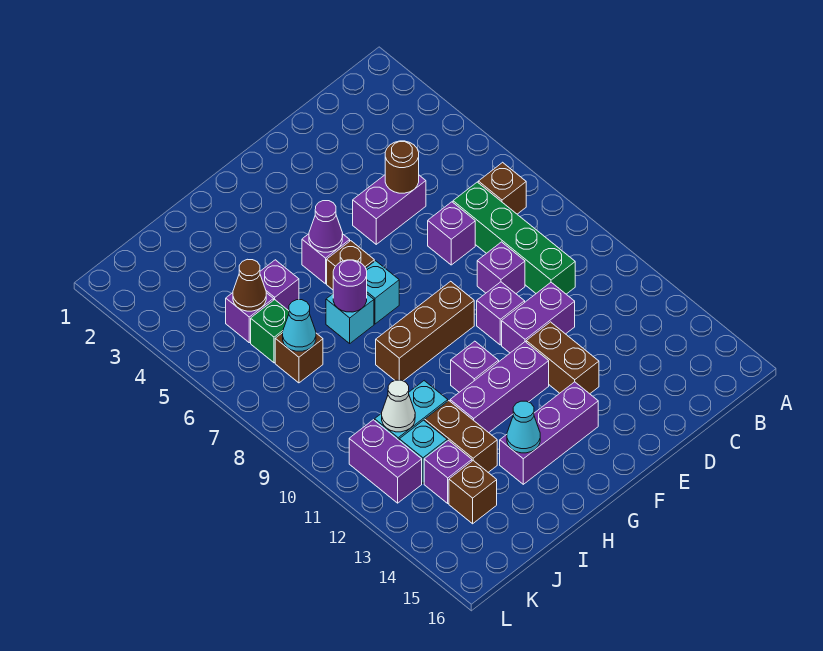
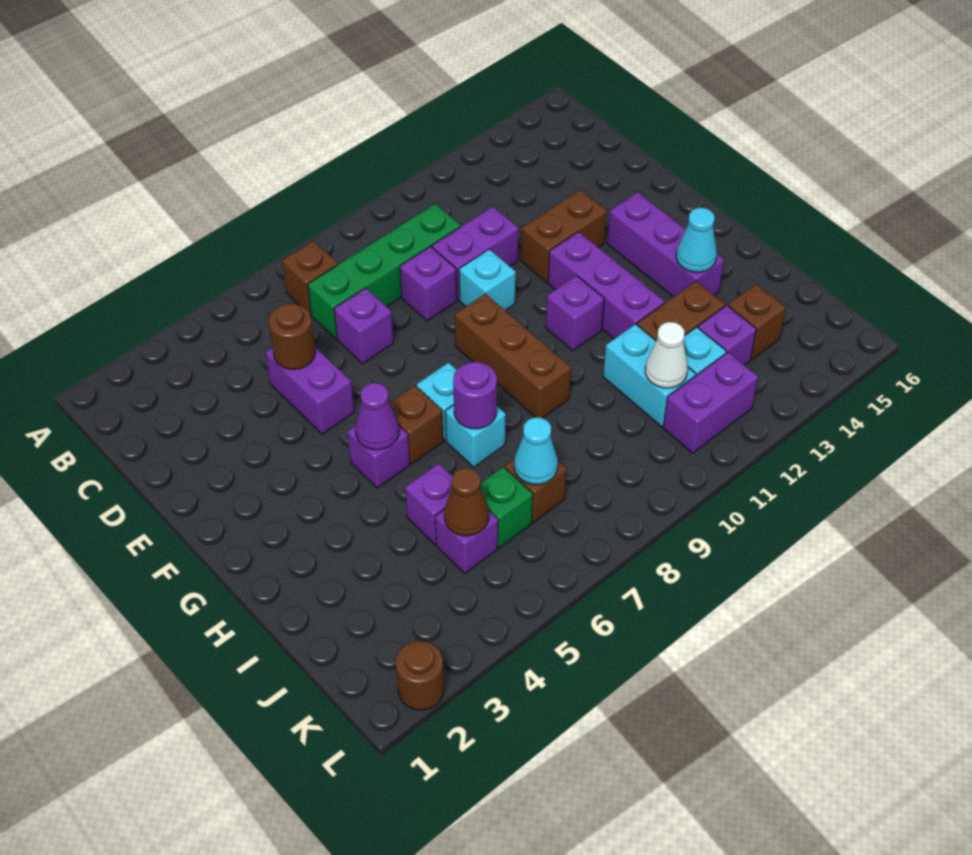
purple 1x2 brick [502,282,575,353] -> purple 1x2 brick turned to [432,206,519,300]
purple 1x1 brick [477,282,525,345] -> cyan 1x1 brick [459,249,516,310]
none -> brown 1x1 round brick [396,641,444,710]

